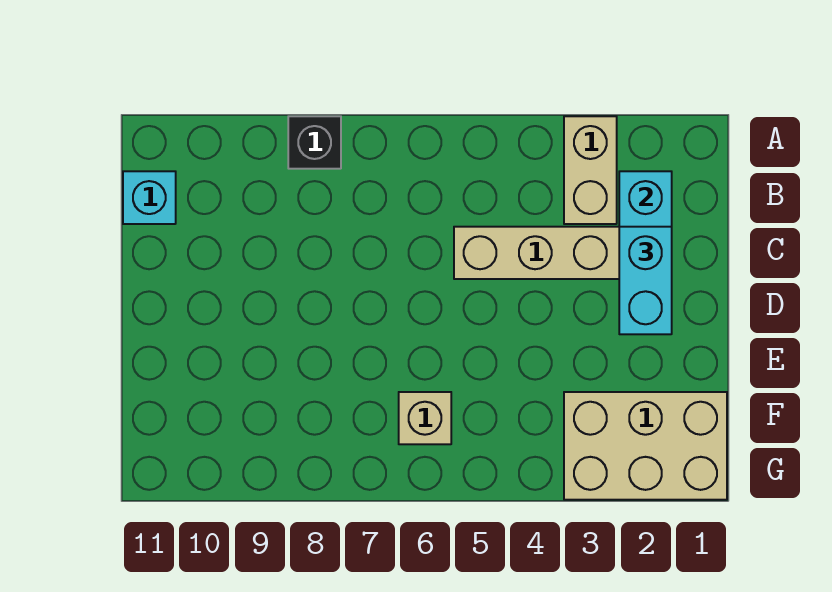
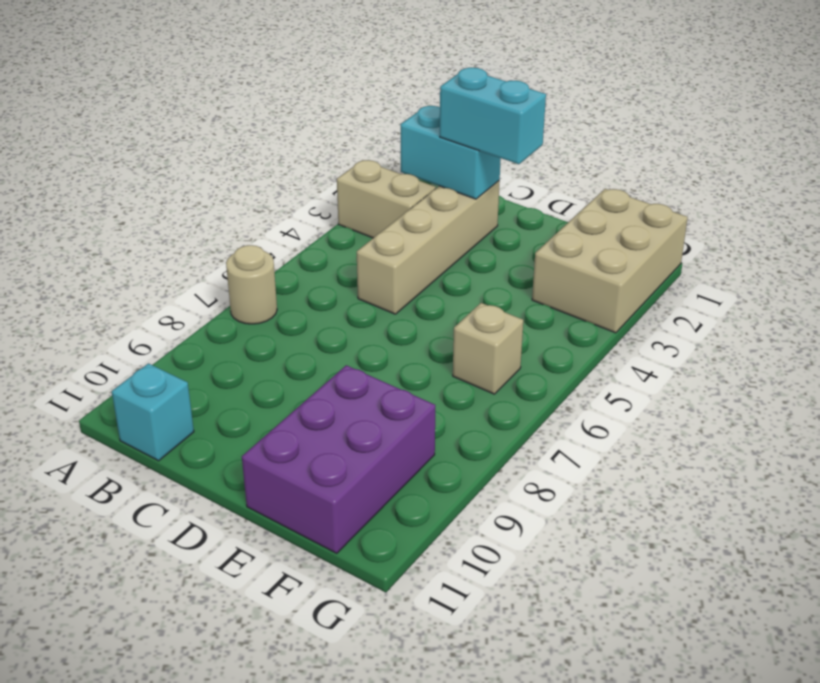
none -> tan 1x1 round brick [226,245,277,324]
black 1x1 brick [288,116,341,169] -> none
none -> purple 2x3 brick [242,365,435,553]

